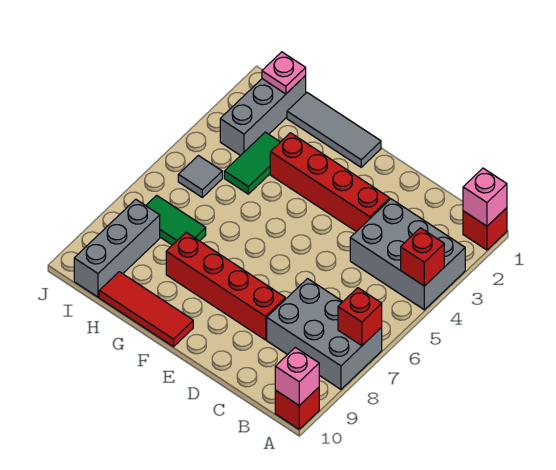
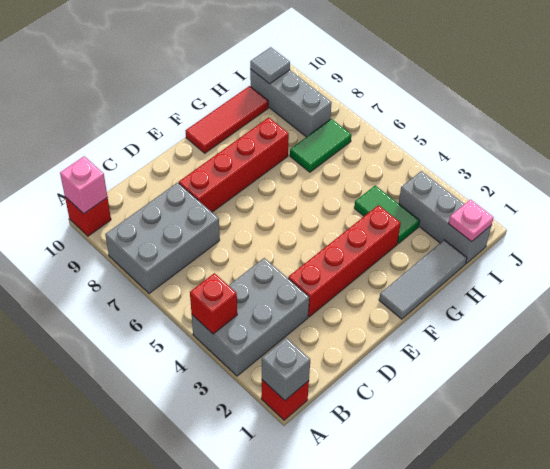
pink 1x1 brick [463,168,507,226] -> grey 1x1 brick [262,338,310,400]
red 1x1 brick [338,288,382,346] -> none
grey 1x1 tile [178,156,222,197] -> grey 1x1 tile moved to [250,47,290,84]

